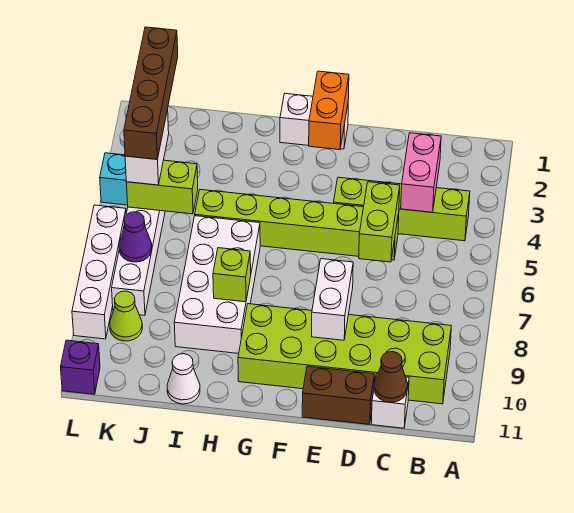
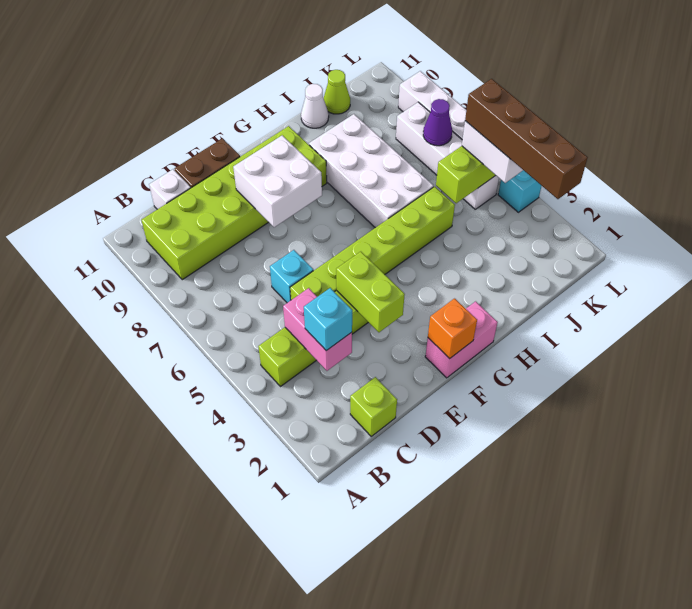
none -> cyan 1x1 brick [304,288,352,351]
brown 1x1 cone [374,352,407,402] -> none
lime 1x2 brick [359,182,400,262] -> lime 1x2 brick moved to [336,252,405,332]
none -> cyan 1x1 brick [270,250,313,303]
white 1x2 brick [312,259,353,340] -> white 2x2 brick [233,135,322,227]
white 1x2 brick [280,94,348,149] -> pink 1x2 brick [425,301,498,378]
orange 1x2 brick [309,71,349,150] -> orange 1x1 brick [428,299,477,359]
lime 1x1 brick [213,248,251,302] -> lime 1x1 brick moved to [350,377,397,436]
lime 1x1 cone [110,291,142,341] -> lime 1x1 cone moved to [324,70,350,114]
purple 1x1 brick [61,340,100,394] -> none

